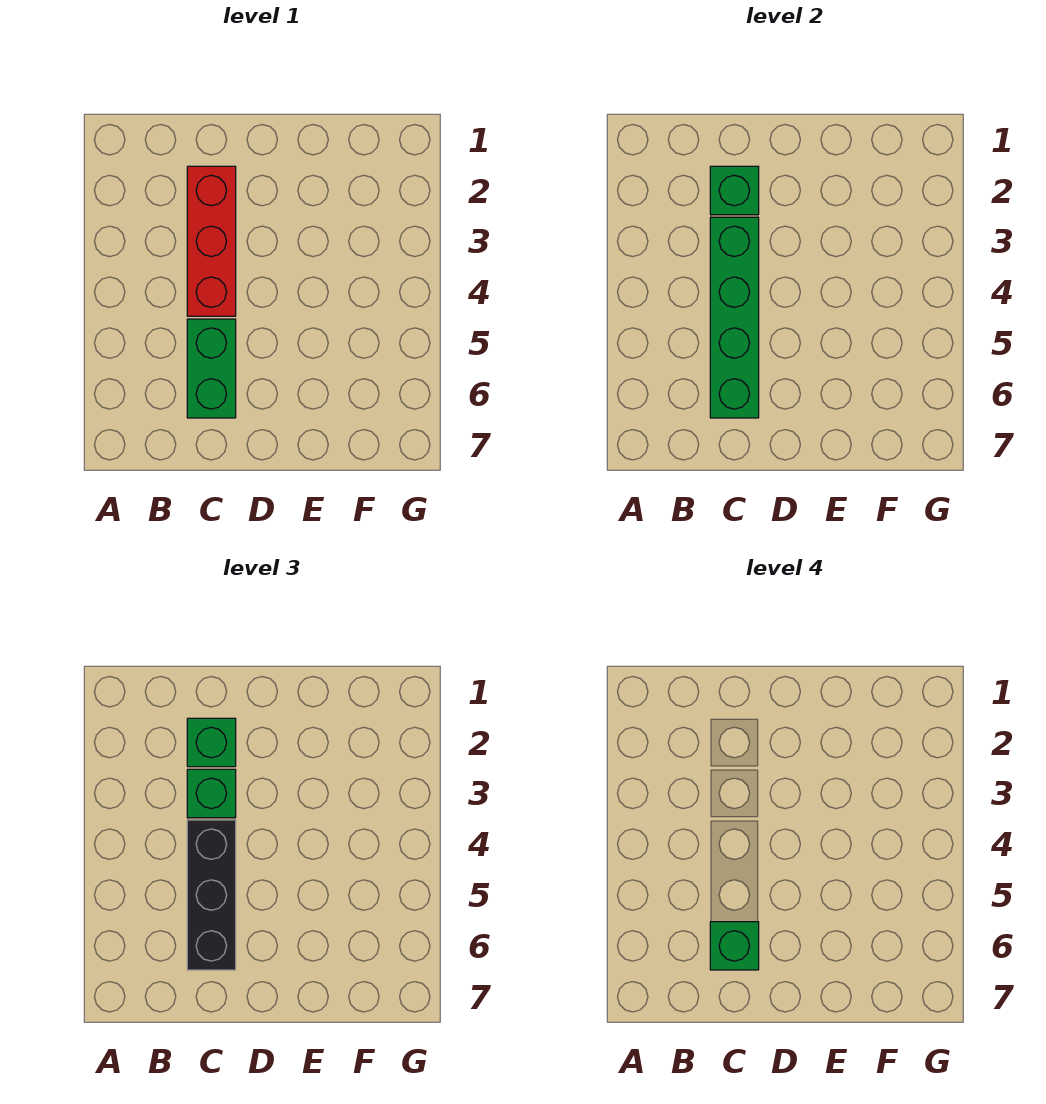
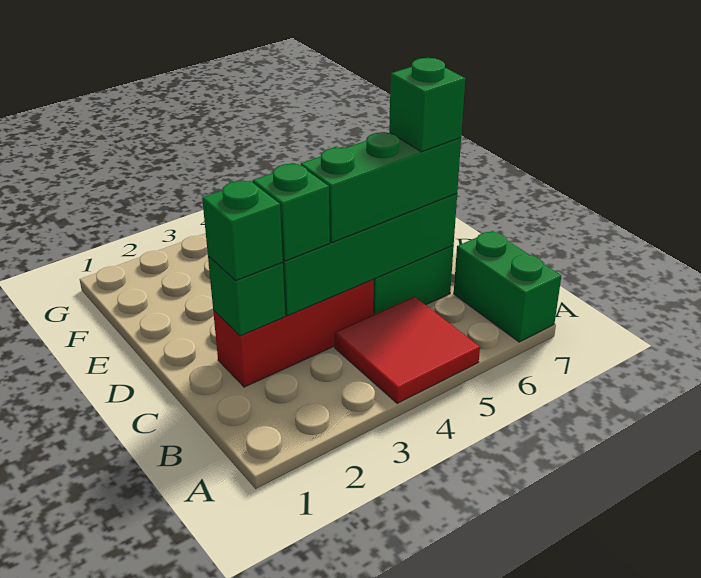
none -> red 2x2 tile [334,297,480,403]
none -> green 1x2 brick [454,231,561,342]
black 1x3 brick [187,820,236,970] -> green 1x3 brick [301,132,461,243]

